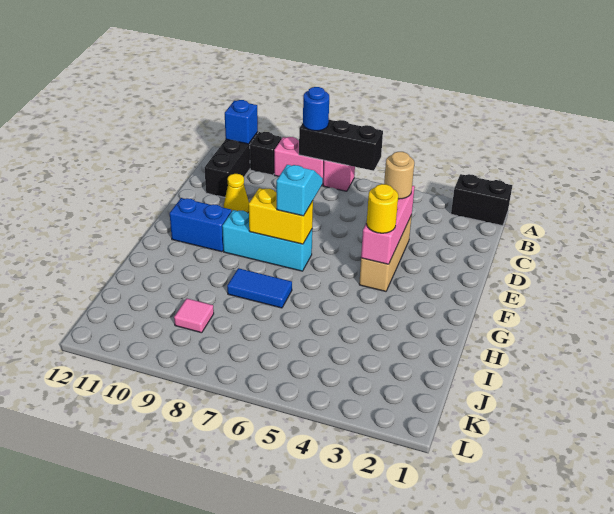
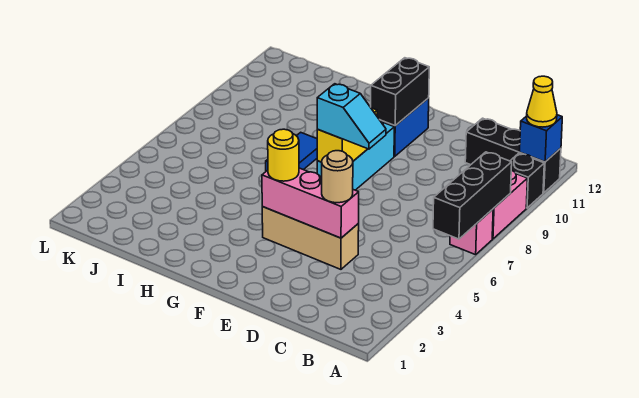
black 1x2 brick [451,174,512,226] -> black 1x2 brick moved to [371,58,429,126]
blue 1x1 round brick [303,87,329,131] -> none
yellow 1x1 cone [224,174,249,213] -> yellow 1x1 cone moved to [527,76,557,127]
pink 1x1 tile [174,298,214,333] -> none

